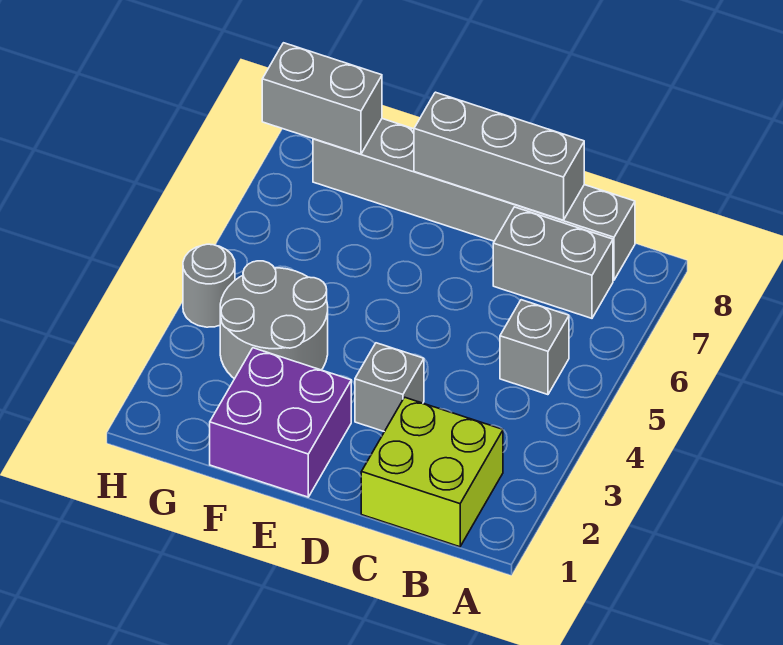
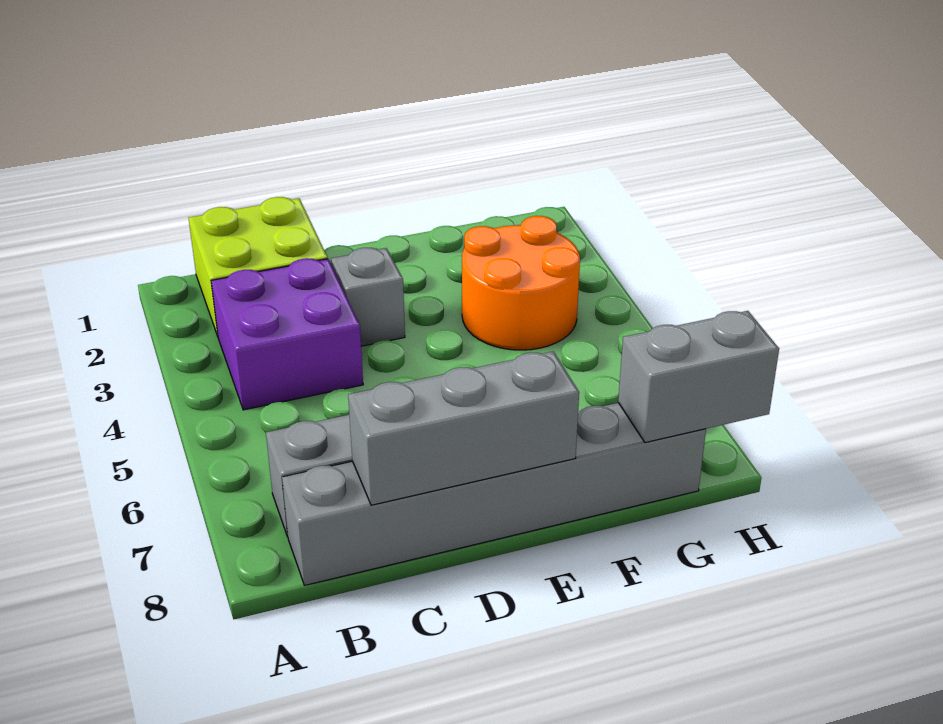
grey 1x1 brick [500,300,569,395] -> none
purple 2x2 brick [210,348,351,497] -> purple 2x2 brick moved to [211,258,363,410]
grey 2x2 round brick [220,261,328,379] -> orange 2x2 round brick [462,216,580,350]
grey 1x1 round brick [183,244,235,327] -> none

